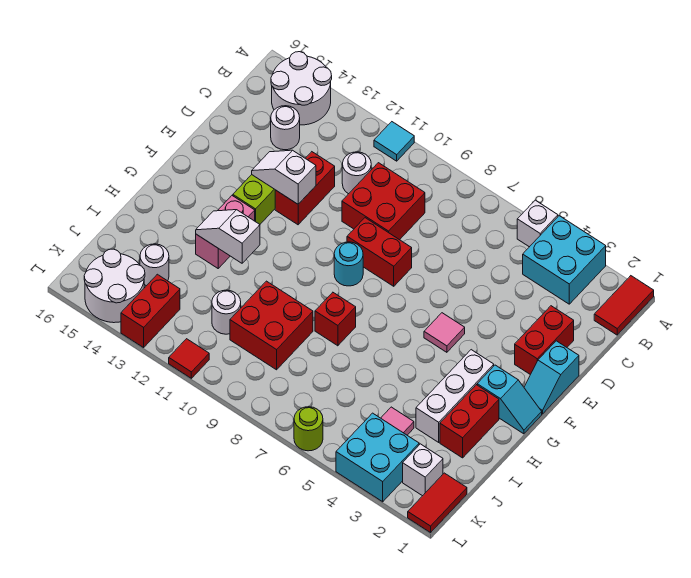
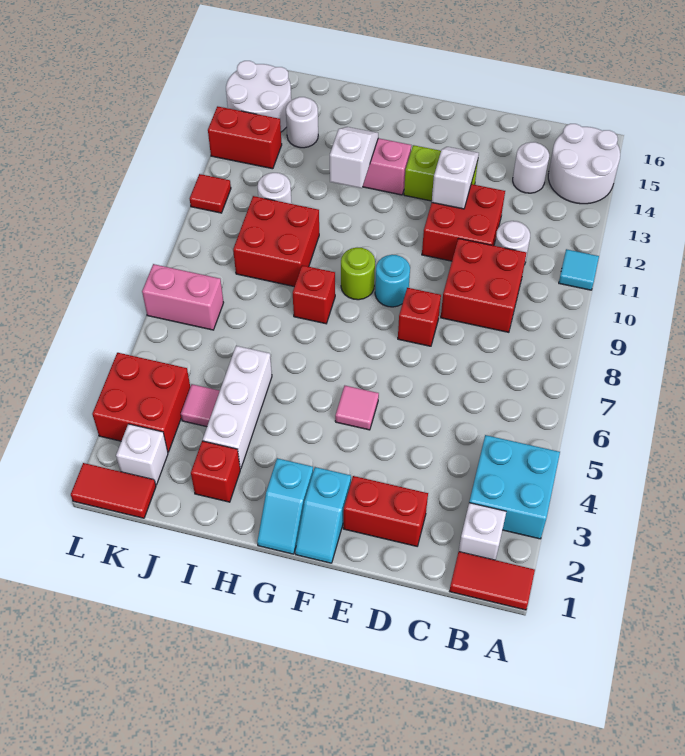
white 1x1 brick [517,200,558,247] -> white 1x1 brick moved to [459,503,506,560]
red 1x2 brick [275,152,335,225] -> red 2x2 brick [422,184,505,261]
cyan 1x2 slope [524,341,579,414] -> cyan 1x2 slope turned to [295,467,351,563]
red 1x2 brick [347,218,412,286] -> red 1x1 brick [398,288,441,346]
white 1x3 brick [416,350,494,442] -> white 1x3 brick turned to [203,346,272,469]
red 1x2 brick [440,385,499,458] -> red 1x1 brick [191,441,240,502]
cyan 2x2 brick [336,413,419,502] -> red 2x2 brick [92,353,190,452]
none -> pink 1x2 brick [142,264,224,330]
lime 1x1 round brick [294,407,323,451] -> lime 1x1 round brick moved to [341,248,375,300]

